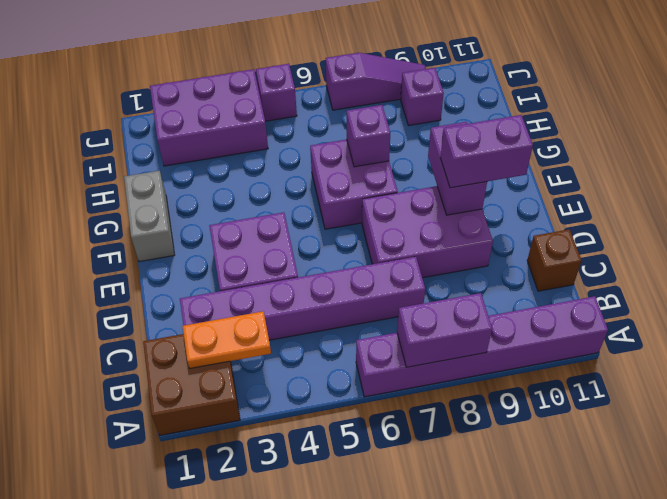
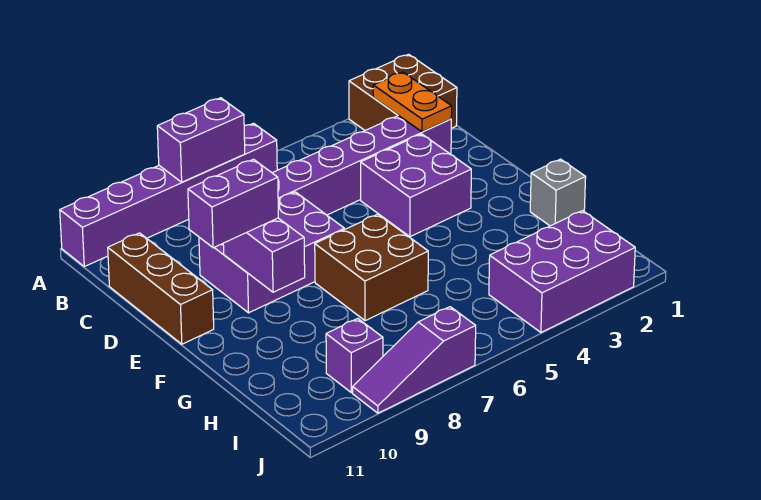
orange 1x2 plate [183,311,271,368] -> orange 1x2 plate turned to [373,72,452,132]
brown 1x1 brick [527,229,582,291] -> brown 1x3 brick [108,233,214,344]
grey 1x2 brick [124,171,175,262] -> grey 1x1 brick [530,159,586,226]
purple 2x2 brick [310,139,398,229] -> brown 2x2 brick [315,214,428,321]
purple 1x1 brick [347,105,390,167] -> none
purple 1x1 brick [256,64,297,121] -> none

